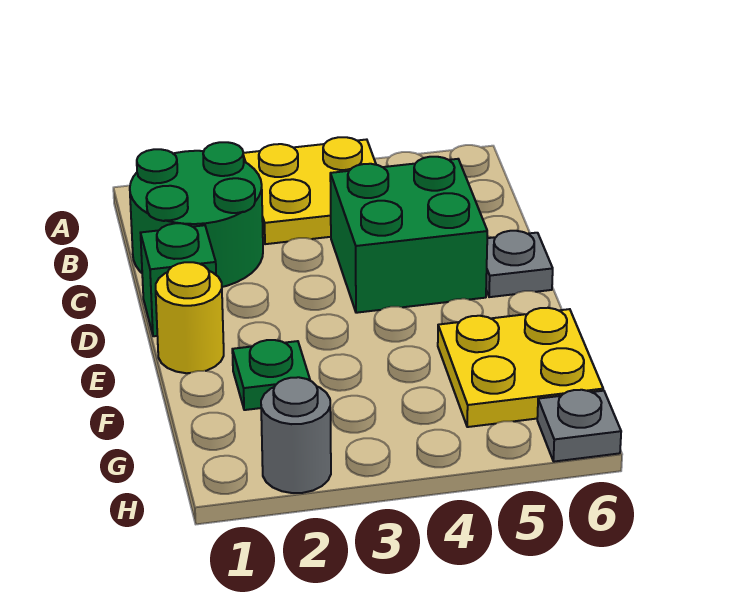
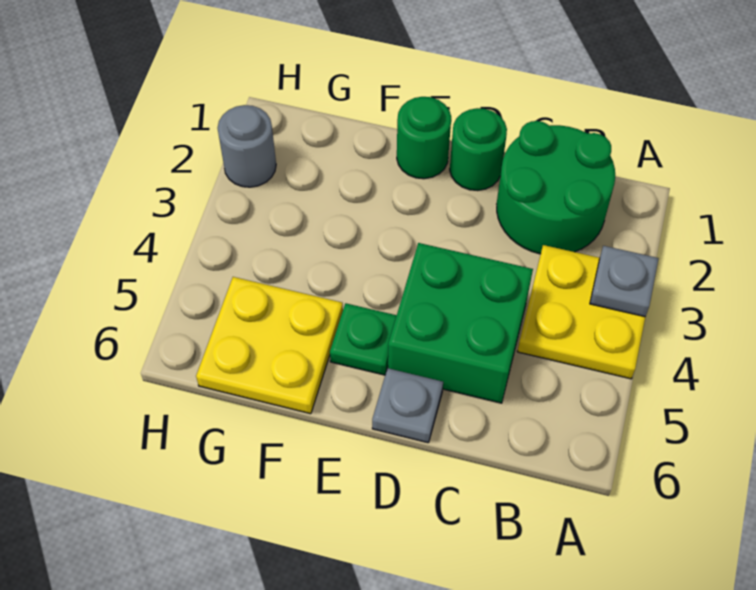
green 1x1 brick [141,223,216,336] -> green 1x1 round brick [450,108,507,191]
yellow 1x1 round brick [156,262,224,373] -> green 1x1 round brick [397,97,451,179]
green 1x1 plate [232,340,310,410] -> green 1x1 plate moved to [330,303,397,375]
grey 1x1 plate [537,390,621,462] -> grey 1x1 plate moved to [590,246,659,317]

